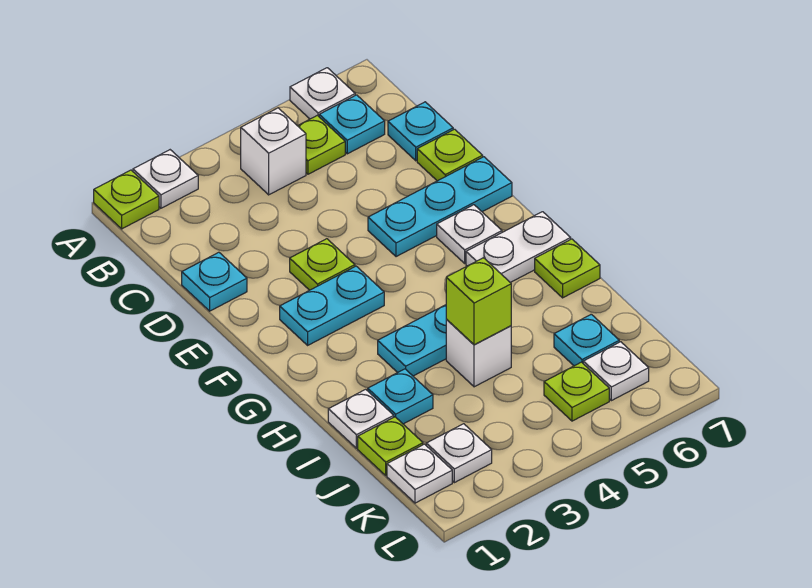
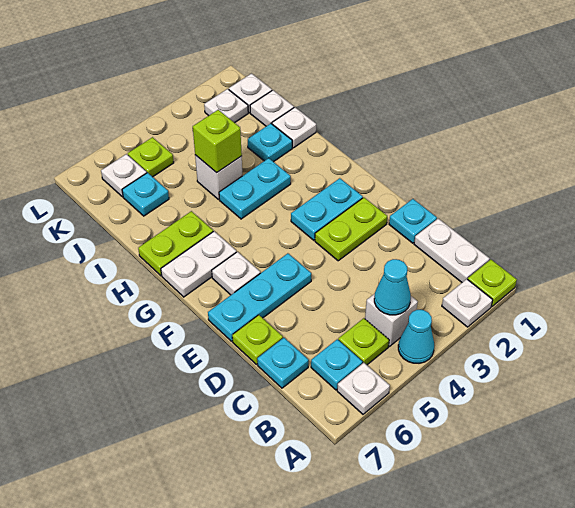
none -> cyan 1x1 cone [398,310,434,363]
none -> white 1x2 plate [414,218,489,282]
none -> cyan 1x1 cone [374,259,411,315]
lime 1x1 plate [290,239,355,290] -> lime 1x2 plate [315,198,387,261]
lime 1x1 plate [535,239,600,298] -> lime 1x2 plate [138,211,213,276]
lime 1x1 plate [358,417,423,475] -> white 1x1 plate [250,90,294,126]

